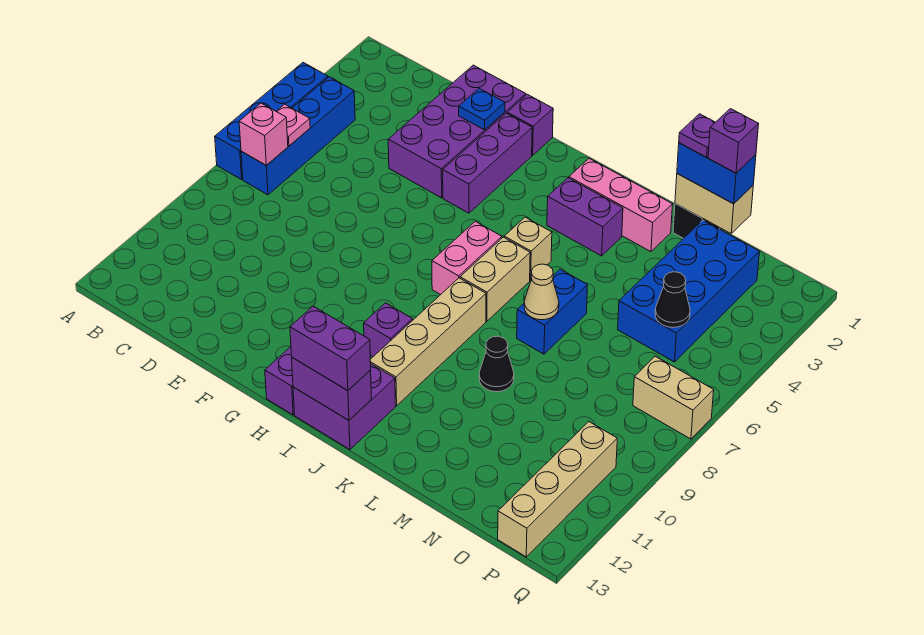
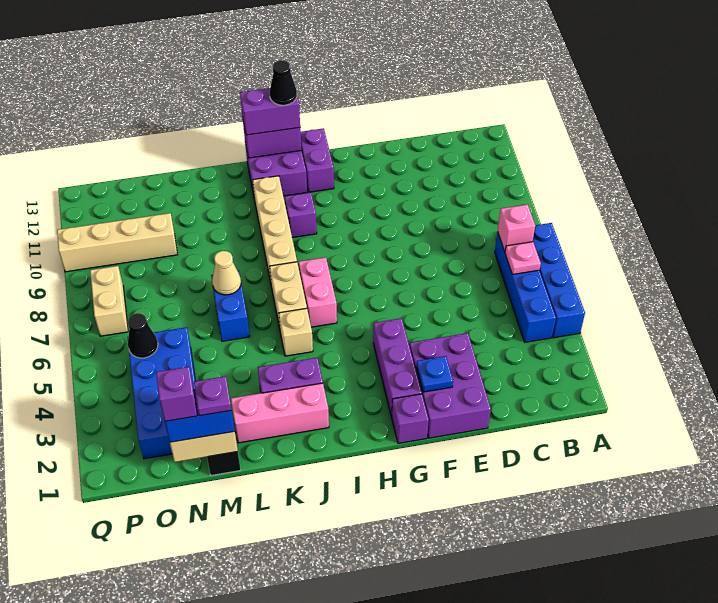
purple 2x4 brick [388,65,526,198] -> purple 2x3 brick [410,333,491,438]
black 1x1 cone [479,336,514,392] -> black 1x1 cone moved to [270,60,297,105]
tan 1x2 brick [633,356,714,439] -> tan 1x2 brick turned to [90,266,128,336]
tan 1x4 brick [498,422,617,557] -> tan 1x4 brick turned to [57,213,177,272]

